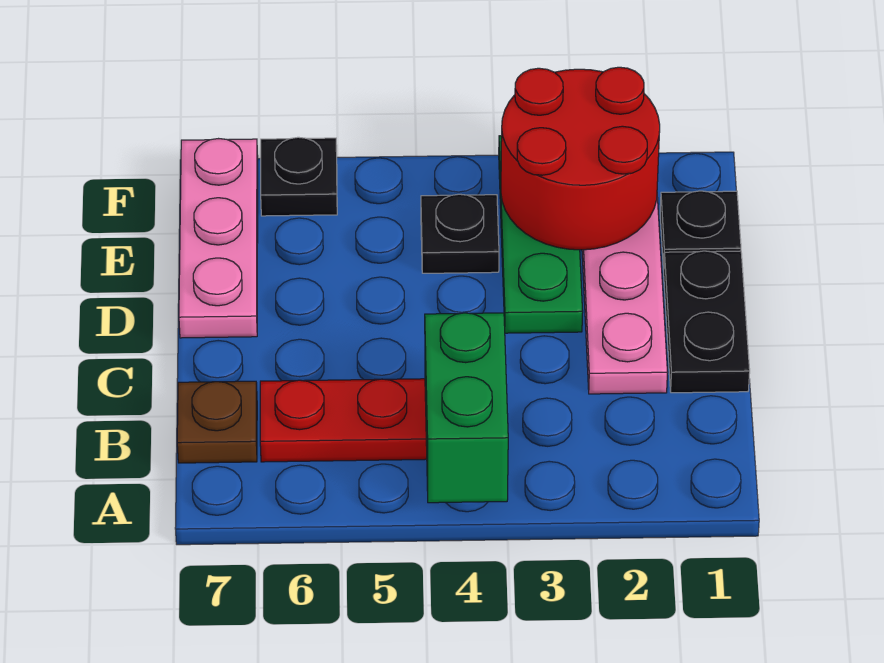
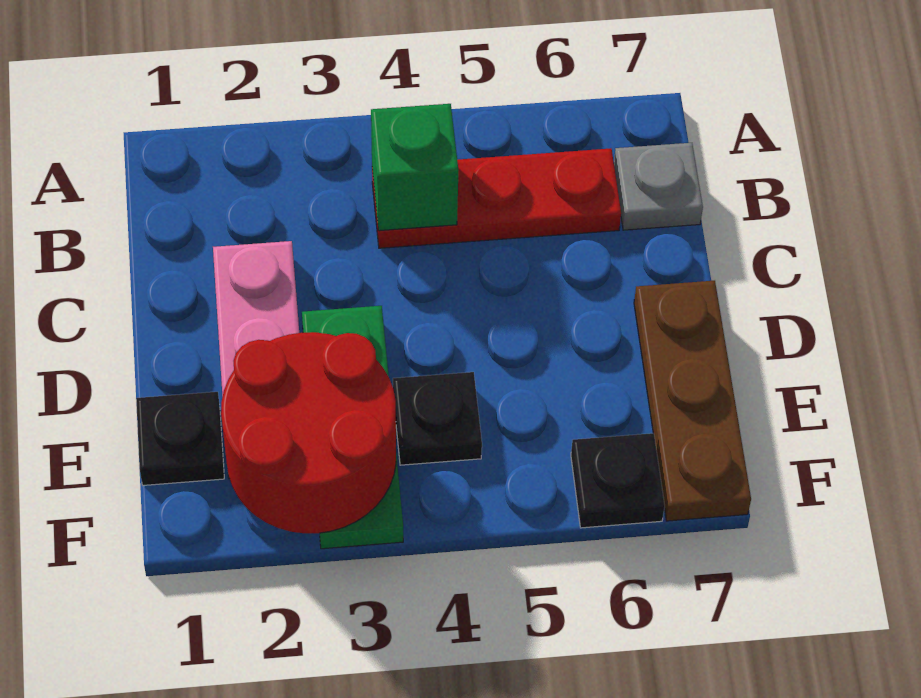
green 1x2 brick [425,313,508,503] -> green 1x1 brick [371,104,459,231]
brown 1x1 plate [177,381,257,463] -> grey 1x1 plate [614,143,703,230]
black 1x2 plate [663,251,750,393] -> none
pink 1x3 plate [179,139,258,338] -> brown 1x3 plate [634,281,751,521]

